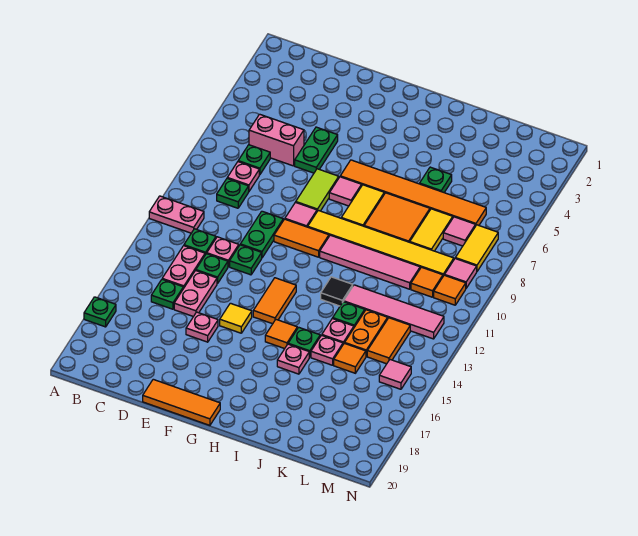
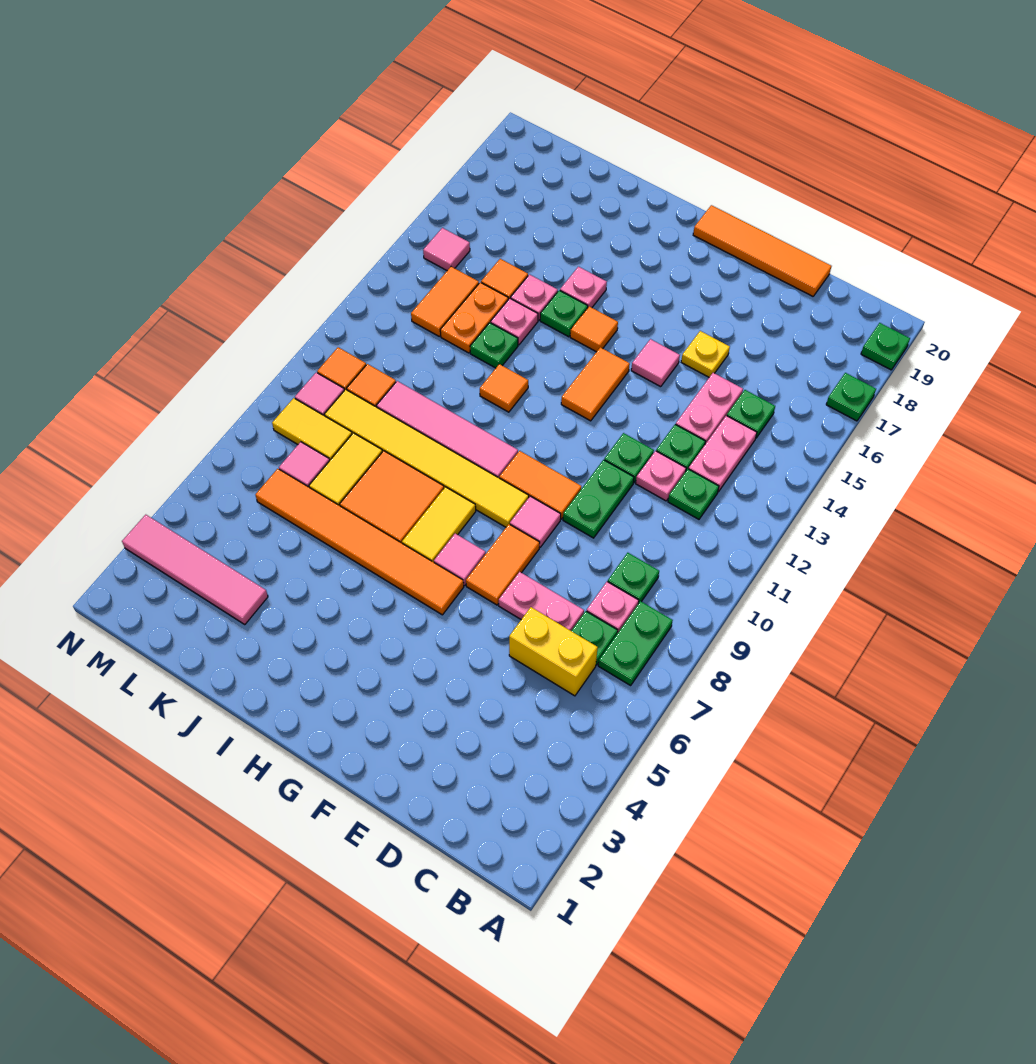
pink 1x2 plate [149,196,204,233] -> pink 1x2 plate moved to [499,572,584,631]
pink 1x2 brick [249,114,304,166] -> yellow 1x2 brick [509,607,598,696]
green 1x2 plate [295,127,338,173] -> green 1x2 plate moved to [598,601,673,685]
pink 1x1 plate [186,312,218,342] -> yellow 1x1 plate [681,331,730,377]
orange 1x3 tile [143,379,220,425] -> orange 1x4 tile [693,205,831,296]
lime 1x2 tile [296,169,339,211] -> orange 1x2 tile [466,524,540,605]
yellow 1x1 tile [220,303,252,333] -> pink 1x1 tile [631,339,680,387]
black 1x1 tile [321,277,353,306] -> orange 1x1 tile [480,364,528,412]
green 1x1 plate [420,167,452,192] -> green 1x1 plate moved to [861,323,910,370]
pink 1x4 tile [344,285,444,339] -> pink 1x4 tile moved to [122,515,268,624]
yellow 1x2 tile [455,225,498,271] -> yellow 1x2 tile turned to [272,398,352,460]

